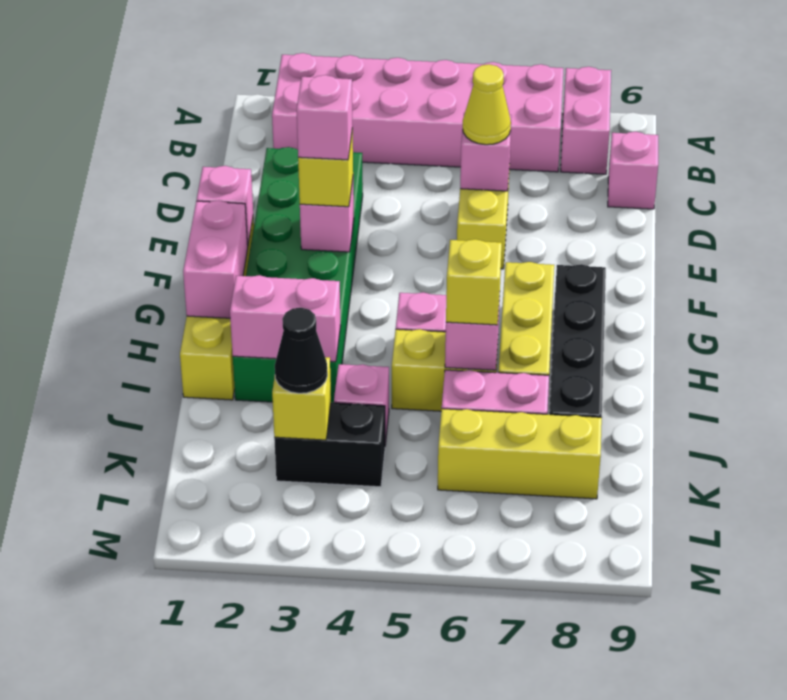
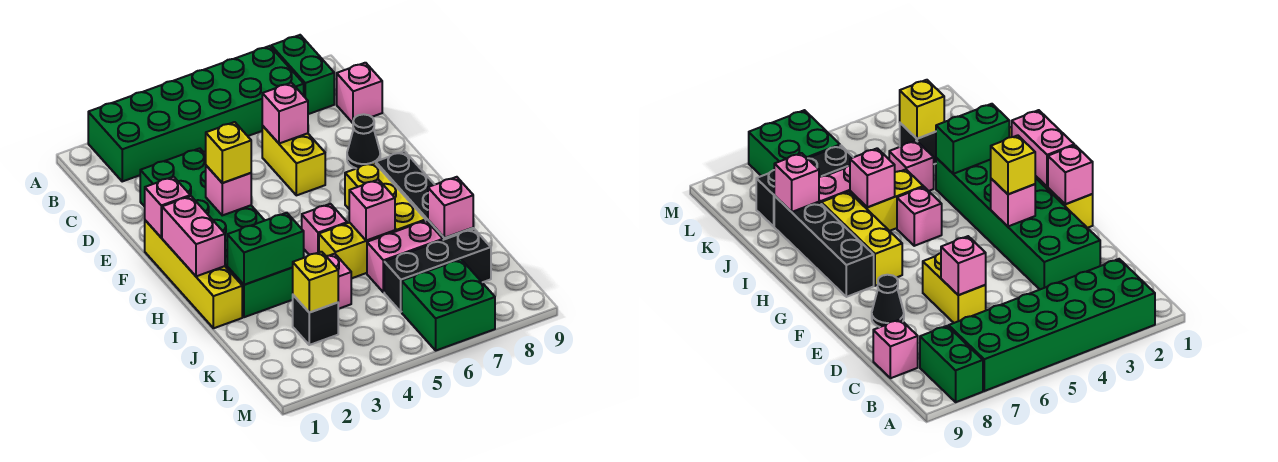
pink 2x6 brick [272,53,564,172] -> green 2x6 brick [88,46,304,181]
pink 1x2 brick [561,67,611,174] -> green 1x2 brick [271,35,334,114]
yellow 1x1 cone [463,64,511,145] -> none
pink 1x1 brick [297,75,353,160] -> pink 1x1 brick moved to [428,177,473,238]
pink 1x2 brick [230,275,341,362] -> green 1x2 brick [227,213,304,285]
yellow 1x1 brick [446,239,502,325] -> none
black 1x2 brick [274,403,385,487] -> black 1x1 brick [293,295,338,345]
black 1x1 cone [275,308,327,393] -> black 1x1 cone moved to [347,114,380,169]
yellow 1x3 brick [438,409,602,499] -> black 1x3 brick [384,229,491,312]
none -> green 2x2 brick [402,259,495,350]

